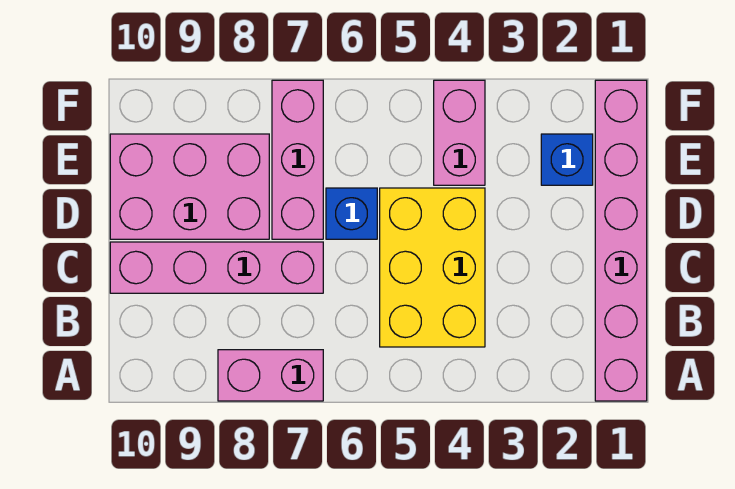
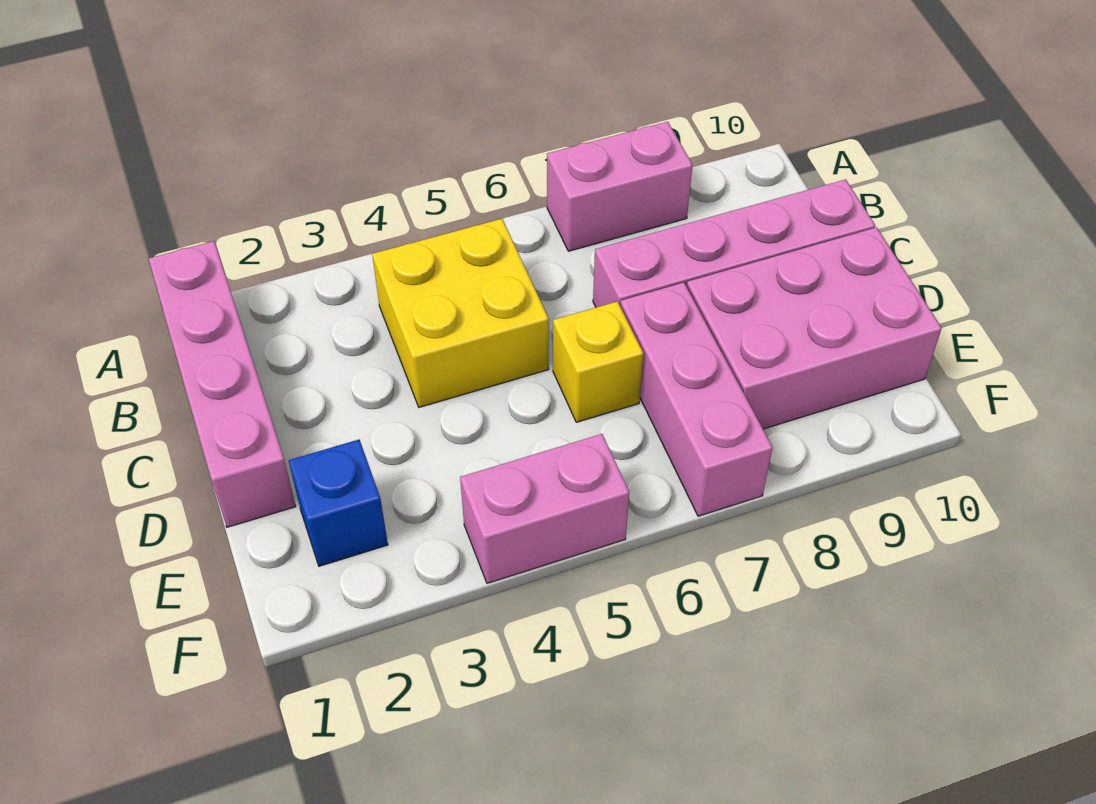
pink 1x6 brick [595,80,647,401] -> pink 1x4 brick [149,241,296,527]
yellow 2x3 brick [380,188,485,347] -> yellow 2x2 brick [372,219,549,407]
blue 1x1 brick [326,188,377,239] -> yellow 1x1 brick [553,301,643,422]
pink 1x2 brick [434,80,485,185] -> pink 1x2 brick turned to [460,434,629,583]

